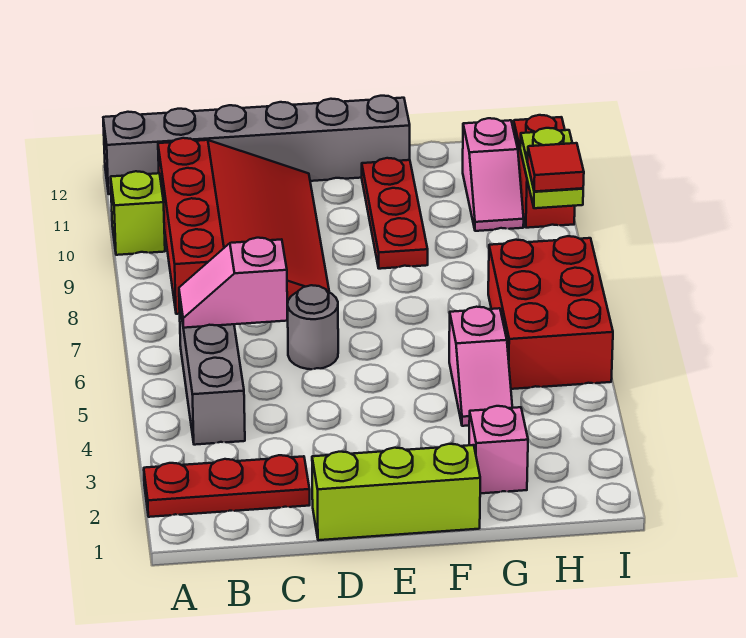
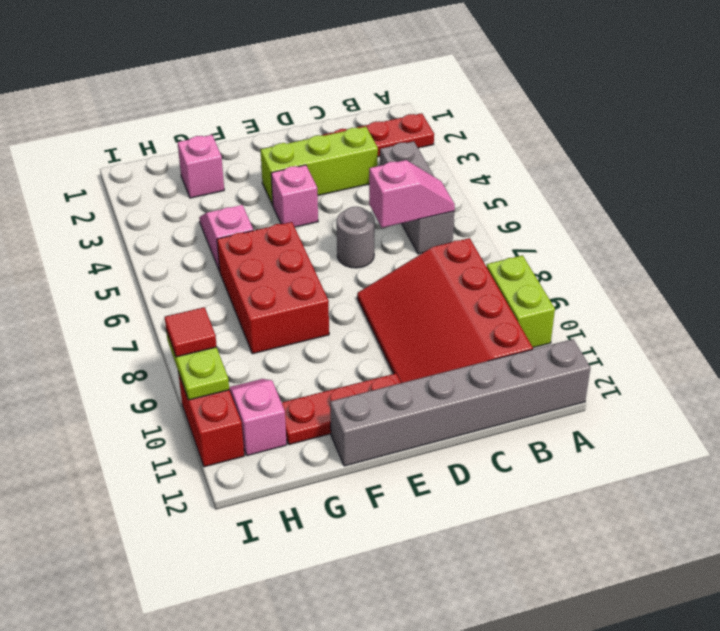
lime 1x1 brick [111,171,165,255] -> lime 1x2 brick [487,255,555,348]
lime 1x3 brick [312,444,480,540] -> lime 1x3 brick moved to [260,127,378,205]
none -> pink 1x1 brick [271,165,318,227]
red 1x3 plate [362,158,428,269] -> red 1x3 plate turned to [281,373,401,445]
red 2x3 brick [488,236,613,389] -> red 2x3 brick moved to [217,222,329,354]

